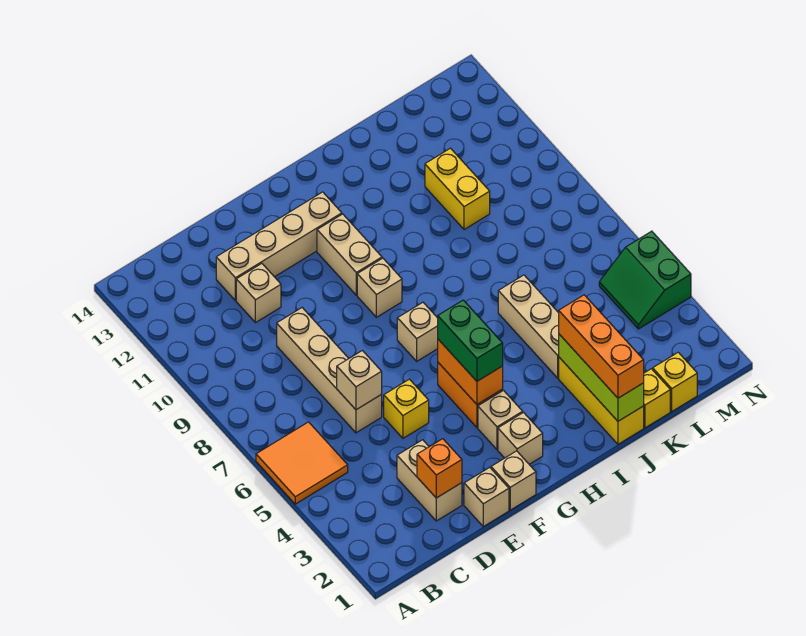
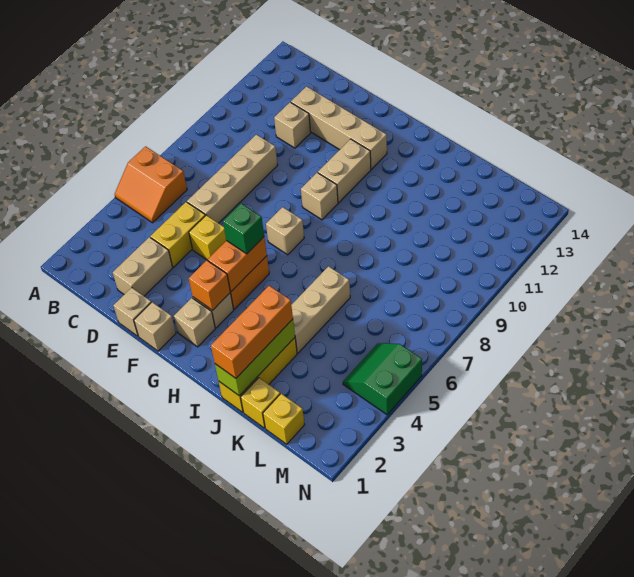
orange 2x2 tile [256,422,348,504] -> orange 2x2 slope [115,146,187,223]
orange 1x1 brick [417,439,462,498] -> orange 1x1 brick moved to [189,260,230,310]
tan 1x1 brick [337,351,382,410] -> none
green 1x2 brick [438,300,503,381] -> green 1x1 brick [223,204,264,254]
yellow 1x2 brick [425,148,490,230] -> yellow 1x2 brick moved to [150,202,205,267]

